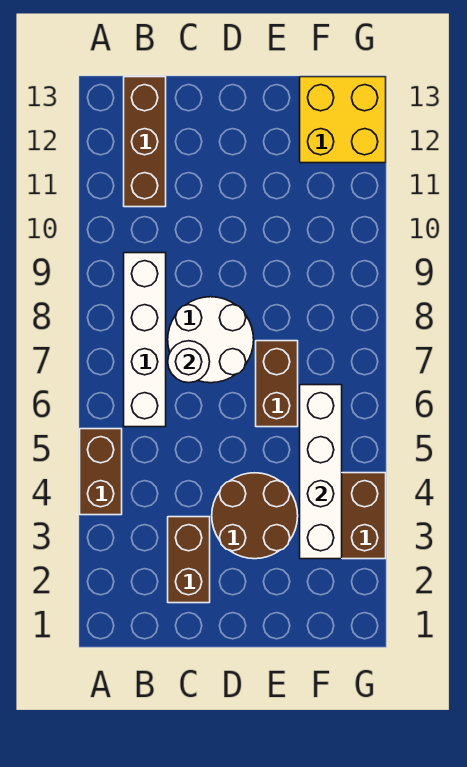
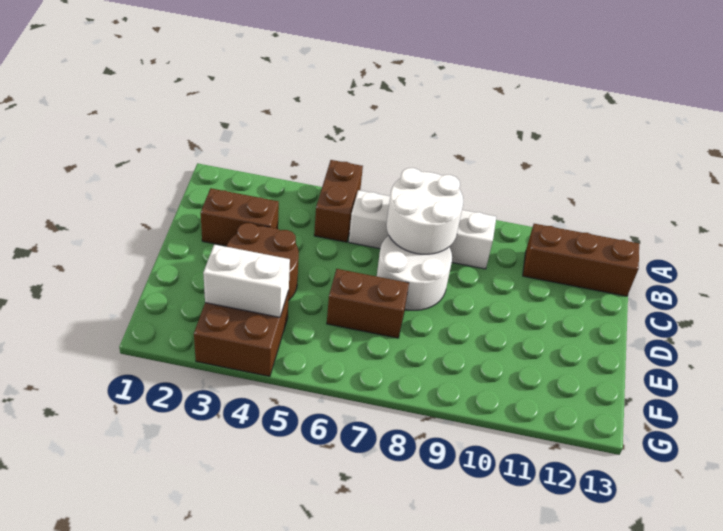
brown 1x2 brick [80,429,122,515] -> brown 1x2 brick turned to [314,160,363,242]
white 1x1 round brick [168,341,210,383] -> white 2x2 round brick [386,168,463,254]
white 1x4 brick [300,385,342,559] -> white 1x2 brick [203,244,290,317]
yellow 2x2 brick [300,77,386,163] -> none

